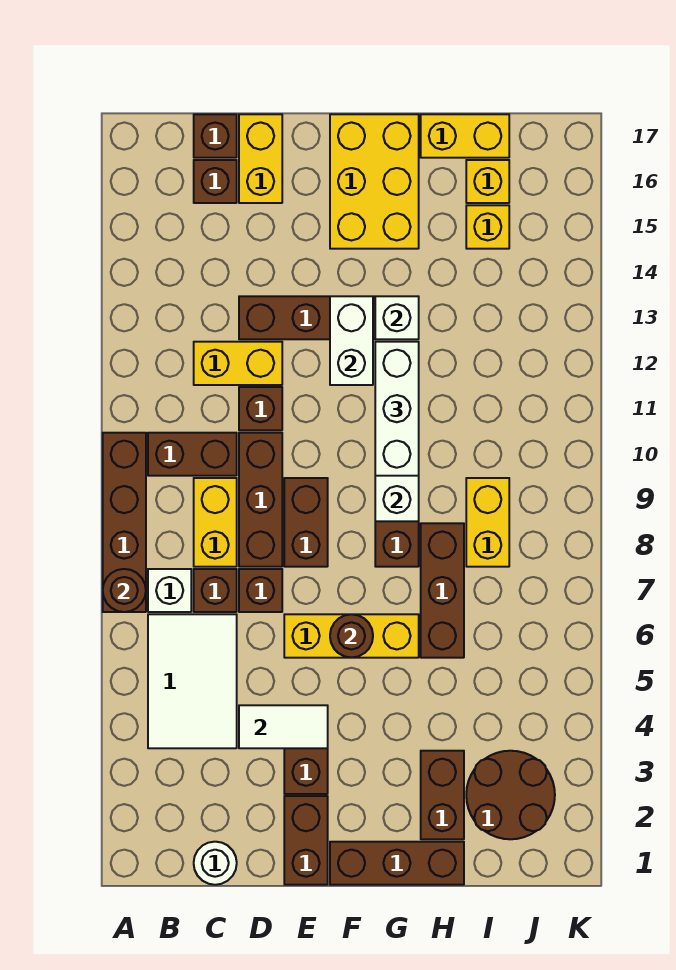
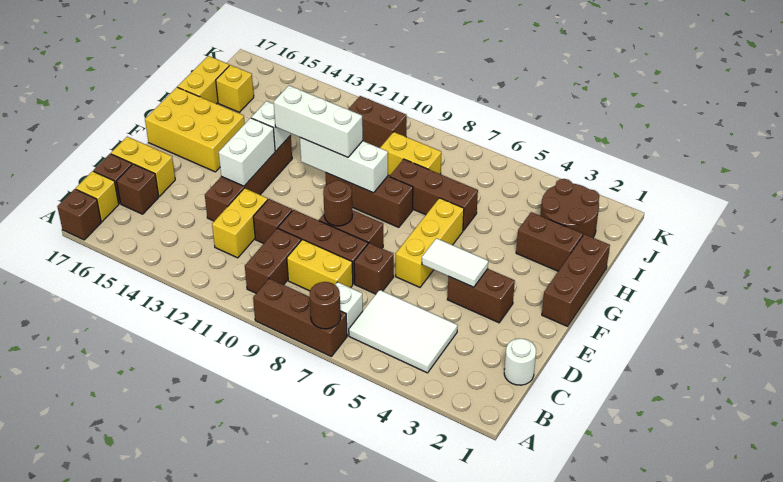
brown 1x4 brick [103,433,146,612] -> brown 1x3 brick [253,278,347,356]
brown 1x1 brick [194,569,237,612] -> brown 1x1 brick moved to [57,189,101,240]
white 1x2 tile [239,705,328,748] -> white 1x2 tile turned to [422,238,488,287]
brown 1x2 brick [284,796,328,885] -> brown 1x2 brick moved to [348,96,407,148]
brown 1x1 round brick [330,614,373,658] -> brown 1x1 round brick moved to [323,180,353,226]
white 1x2 brick [330,296,373,385] -> white 1x2 brick turned to [219,118,275,186]
yellow 1x1 brick [466,205,509,249] -> yellow 1x1 brick moved to [76,171,119,222]

